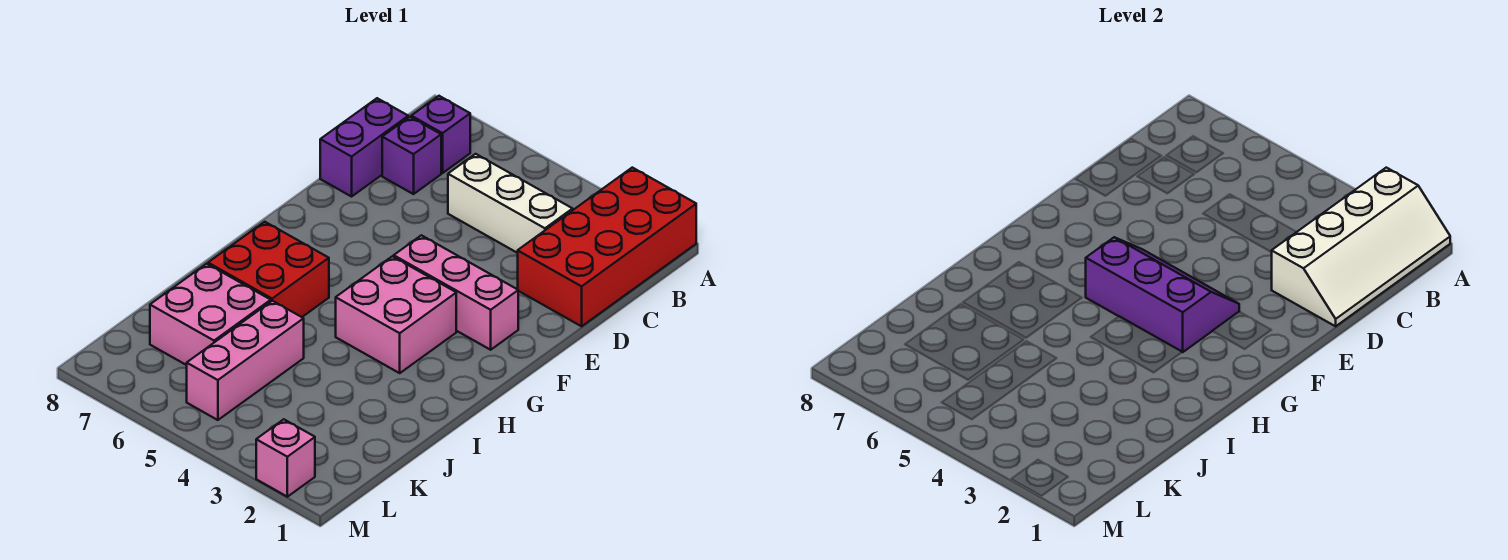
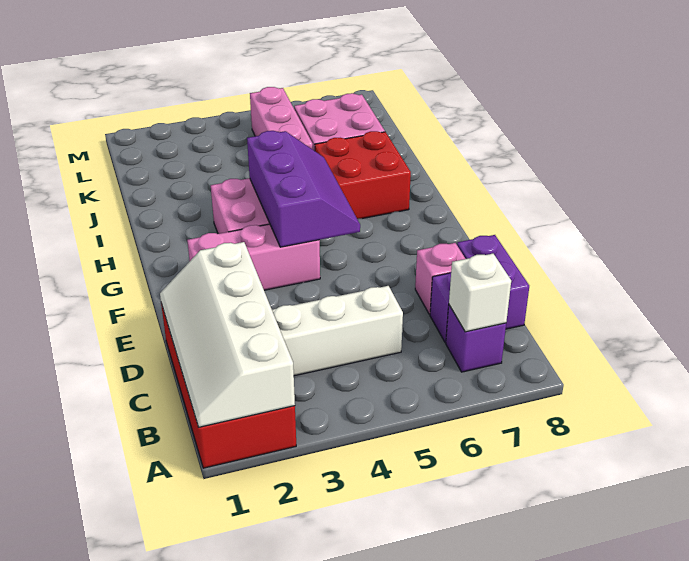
none -> white 1x1 brick [449,254,511,332]
purple 2x3 slope [1086,237,1239,352] -> purple 2x3 slope turned to [247,131,360,247]
pink 1x1 brick [256,419,315,497] -> pink 1x1 brick moved to [415,243,465,315]

